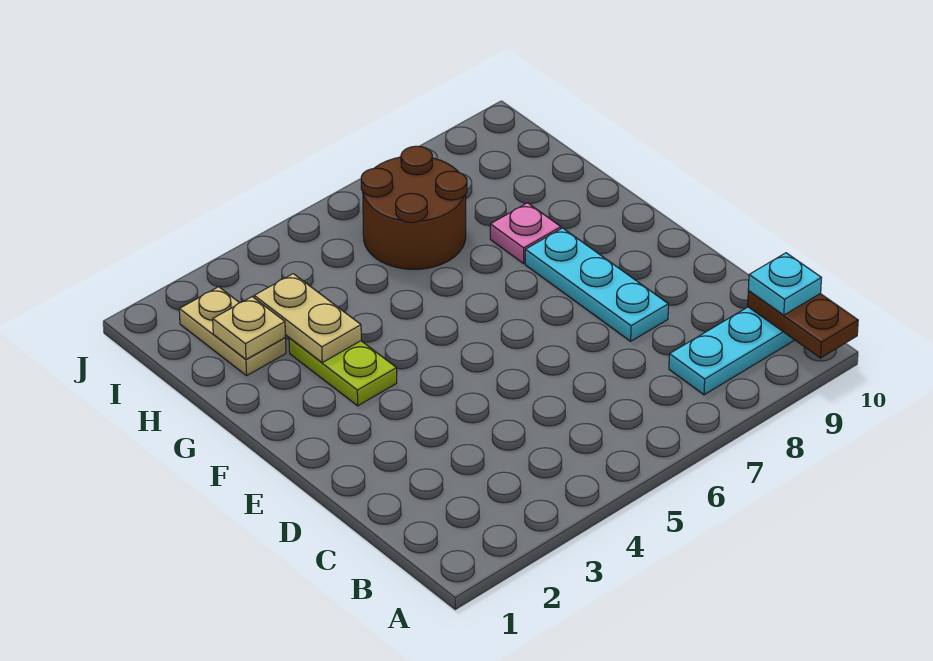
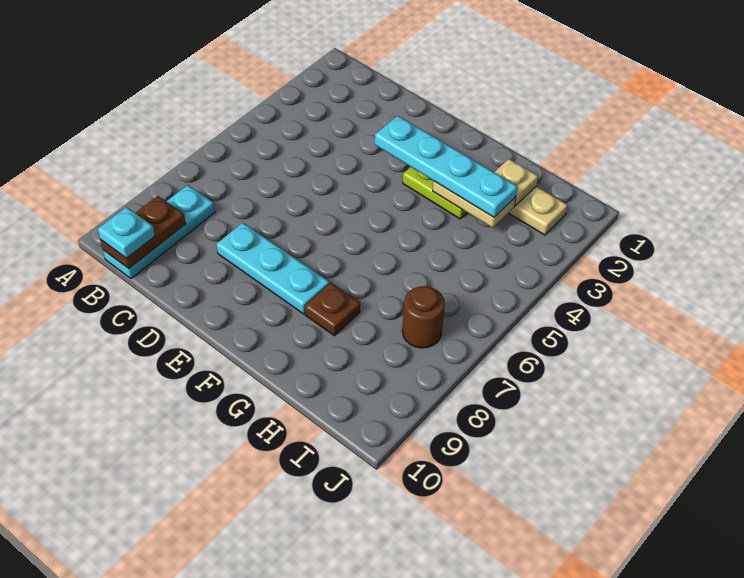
brown 1x2 plate [748,291,858,358] -> brown 1x2 plate turned to [101,196,186,269]
none -> cyan 1x4 plate [375,116,518,217]
pink 1x1 plate [490,203,561,263] -> brown 1x1 plate [305,283,360,336]
brown 2x2 round brick [361,146,467,269] -> brown 1x1 round brick [402,286,445,348]

